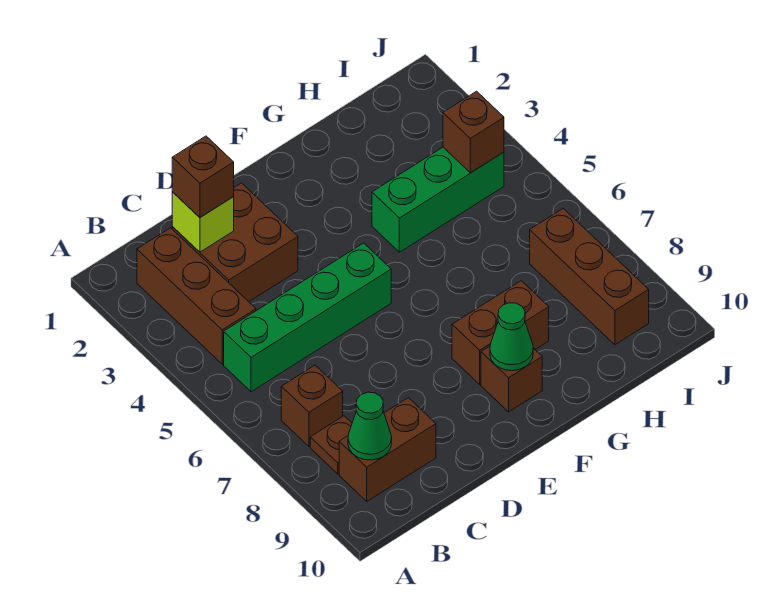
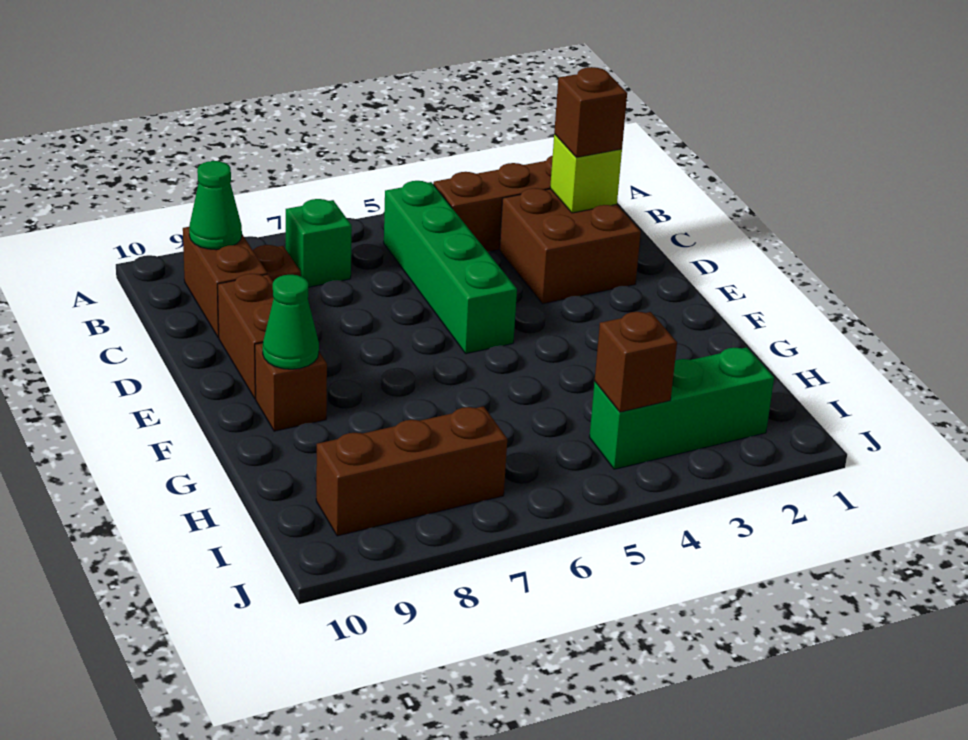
brown 1x1 brick [281,365,343,446] -> green 1x1 brick [286,199,352,287]
brown 1x2 brick [452,281,549,384] -> brown 1x2 brick moved to [218,274,274,399]
green 1x3 brick [372,147,504,252] -> green 1x3 brick turned to [589,347,774,469]

